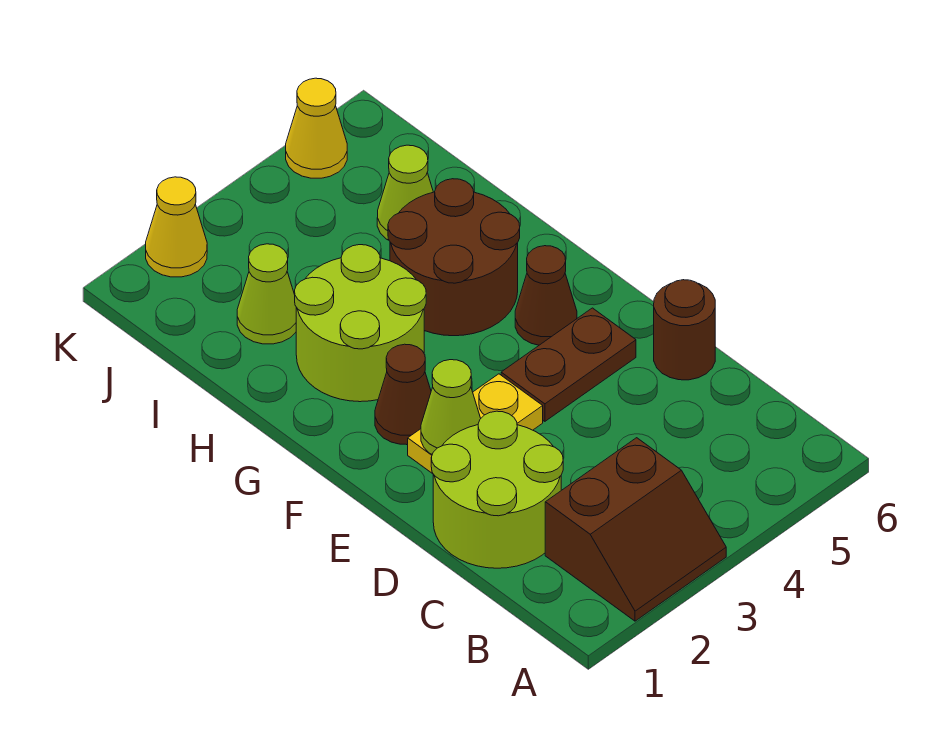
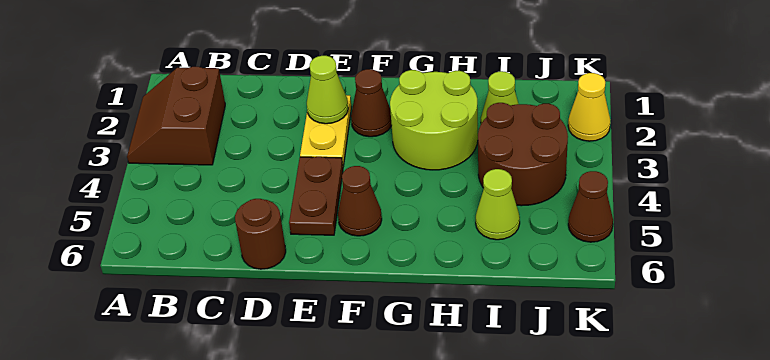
lime 2x2 round brick [431,411,563,568] -> none
brown 2x2 round brick [388,179,520,336] -> brown 2x2 round brick moved to [478,103,568,206]
yellow 1x1 cone [286,78,347,178] -> brown 1x1 cone [568,171,613,242]

